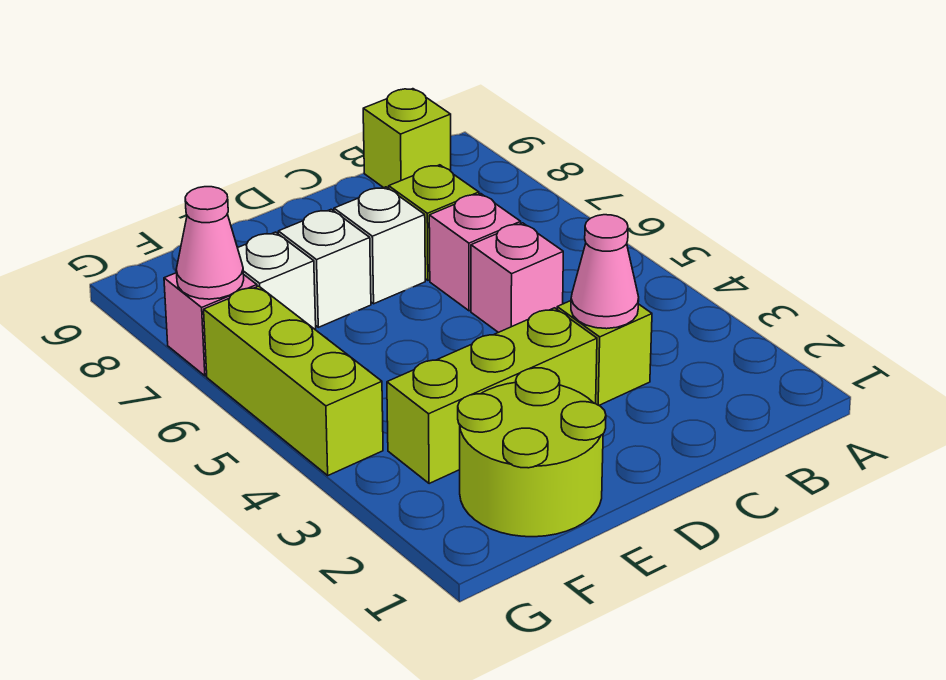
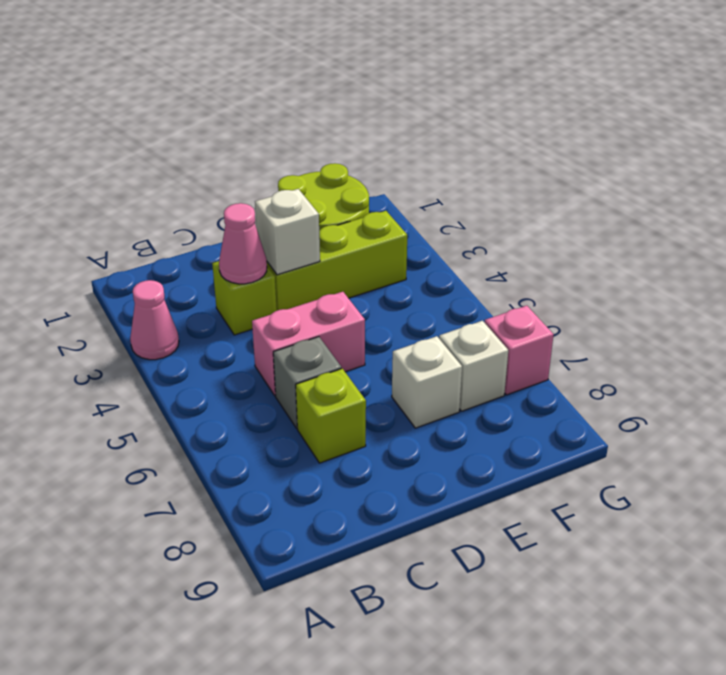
lime 1x1 brick [363,89,451,188] -> none
pink 1x1 brick [471,223,563,333] -> pink 1x2 brick [252,292,365,396]
pink 1x1 brick [429,194,521,311] -> grey 1x1 brick [273,337,341,428]
white 1x1 brick [334,187,425,304] -> white 1x1 brick moved to [255,189,320,275]
lime 1x3 brick [204,286,383,475] -> none
pink 1x1 cone [176,187,244,299] -> pink 1x1 cone moved to [130,280,179,360]

